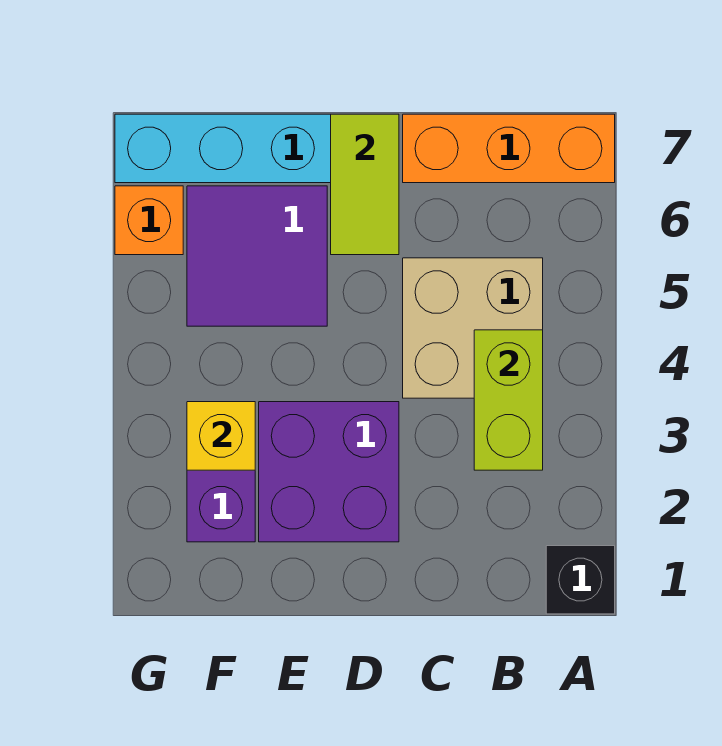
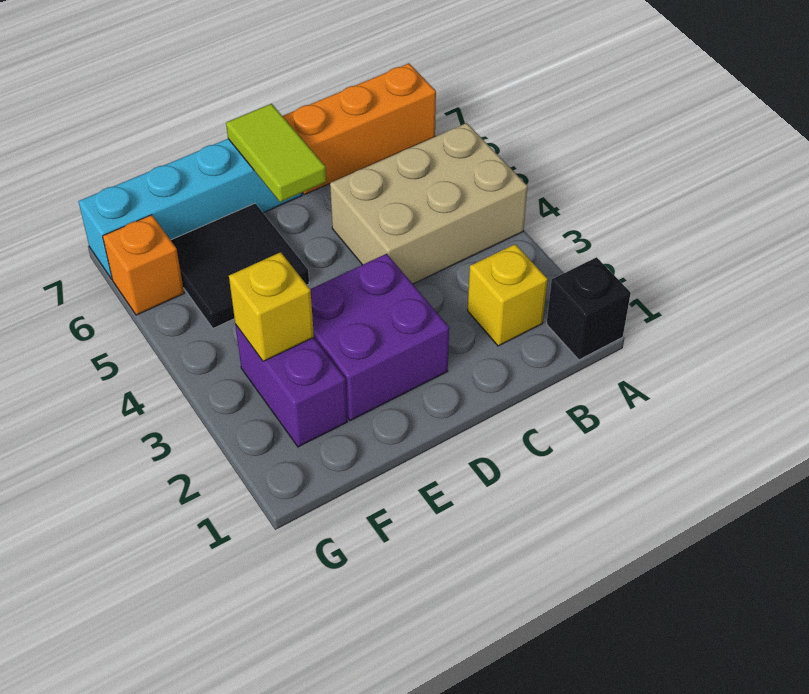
none -> yellow 1x1 brick [467,244,548,346]
lime 1x2 brick [474,330,543,470] -> none
tan 2x2 brick [403,258,543,398] -> tan 2x3 brick [330,123,528,284]
purple 2x2 tile [187,186,327,326] -> black 2x2 tile [171,203,309,328]

